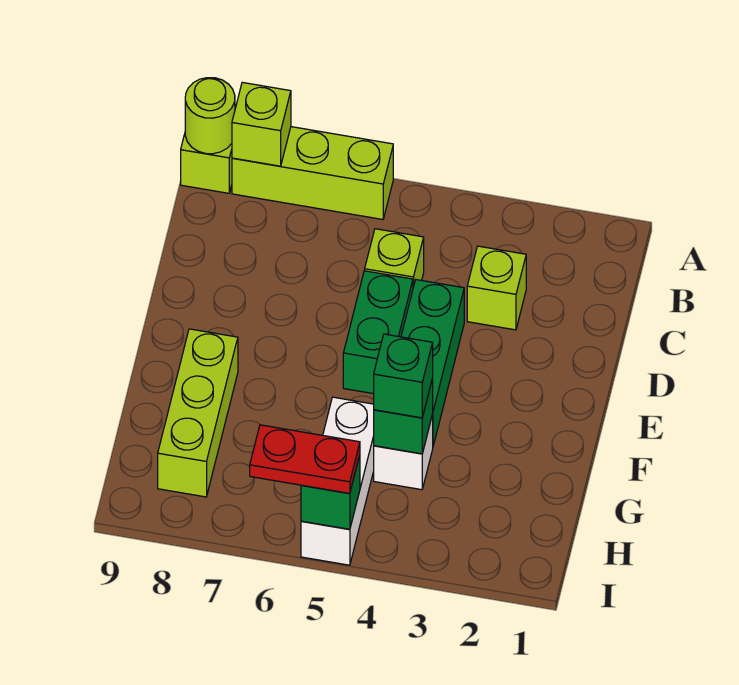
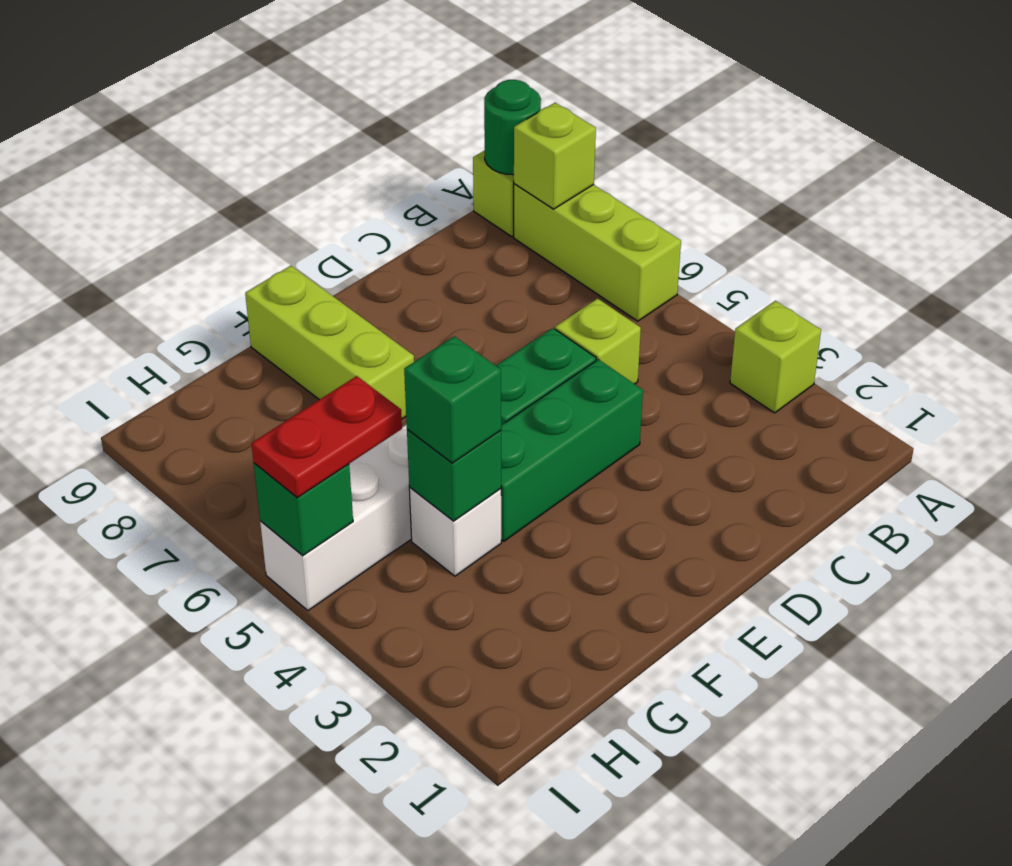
lime 1x1 round brick [185,78,235,154] -> green 1x1 round brick [484,80,541,175]
lime 1x1 brick [467,246,526,330] -> lime 1x1 brick moved to [730,301,821,413]
lime 1x3 brick [158,329,238,497] -> lime 1x3 brick turned to [245,266,414,419]
red 1x2 plate [250,425,360,493] -> red 1x2 plate turned to [251,376,402,498]

